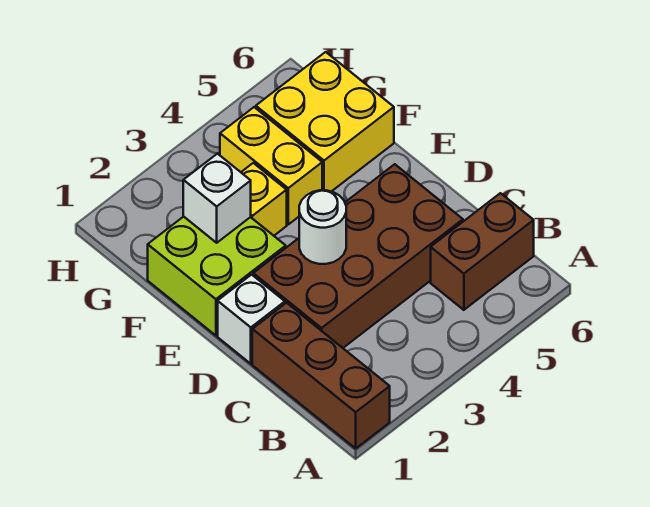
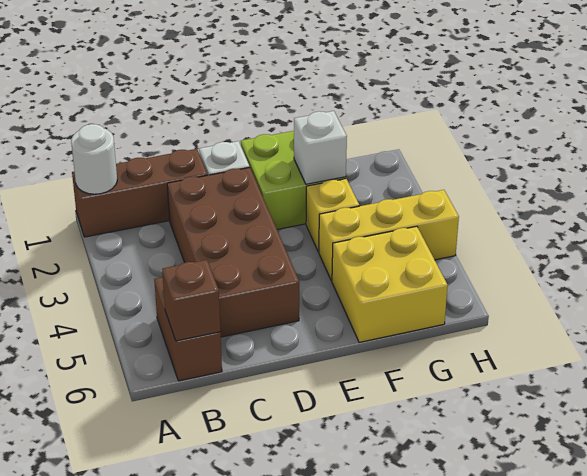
none -> brown 1x1 brick [162,260,220,341]
white 1x1 round brick [299,190,346,264] -> white 1x1 round brick moved to [71,124,117,194]
yellow 1x2 brick [220,107,322,224] -> yellow 1x3 brick [319,190,459,281]

